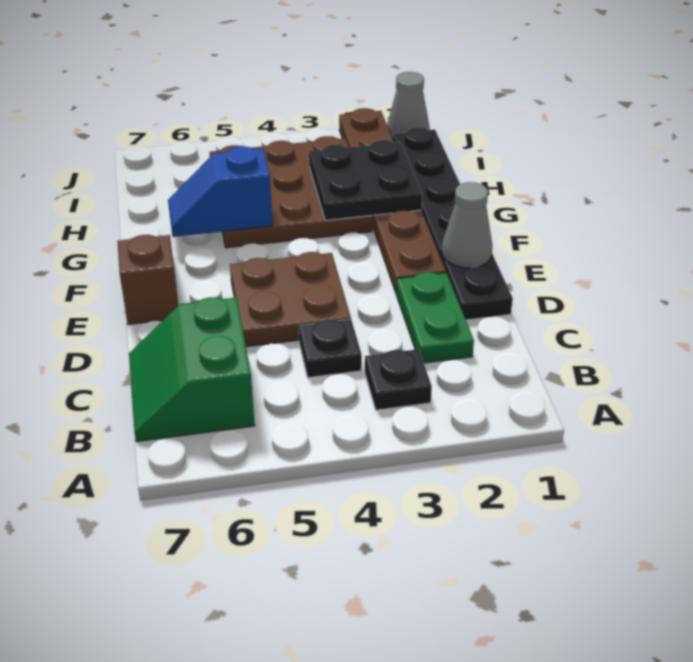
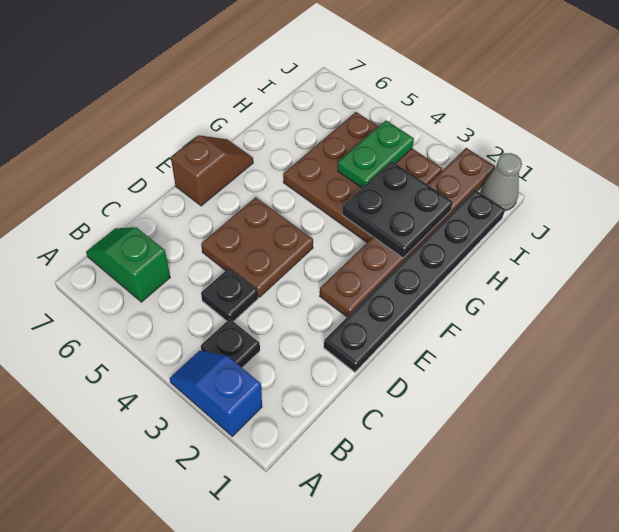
green 2x2 slope [129,297,255,442] -> green 1x2 slope [86,227,170,302]
green 1x2 plate [396,272,474,363] -> green 1x2 plate moved to [338,120,414,188]
grey 1x1 cone [442,182,492,268] -> none
blue 1x2 slope [168,146,272,237] -> blue 1x2 slope moved to [170,350,262,436]

